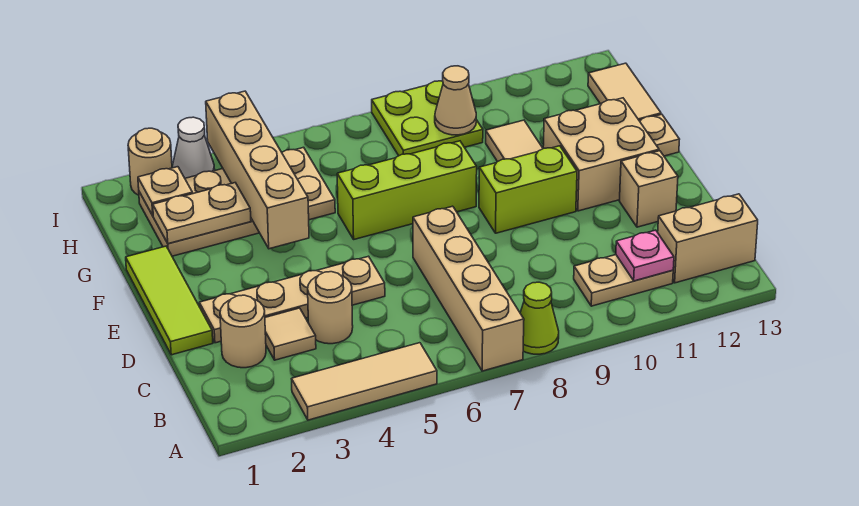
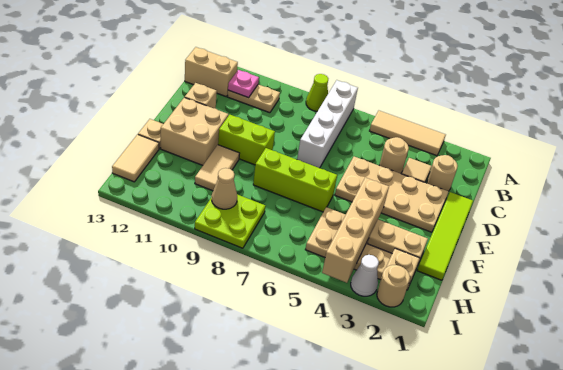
tan 1x4 brick [413,206,524,371] -> white 1x4 brick [297,80,358,168]
lime 1x3 tile [126,246,213,355] -> lime 1x4 tile [417,192,473,280]
tan 1x4 plate [199,256,385,343] -> tan 2x4 plate [335,157,449,232]

